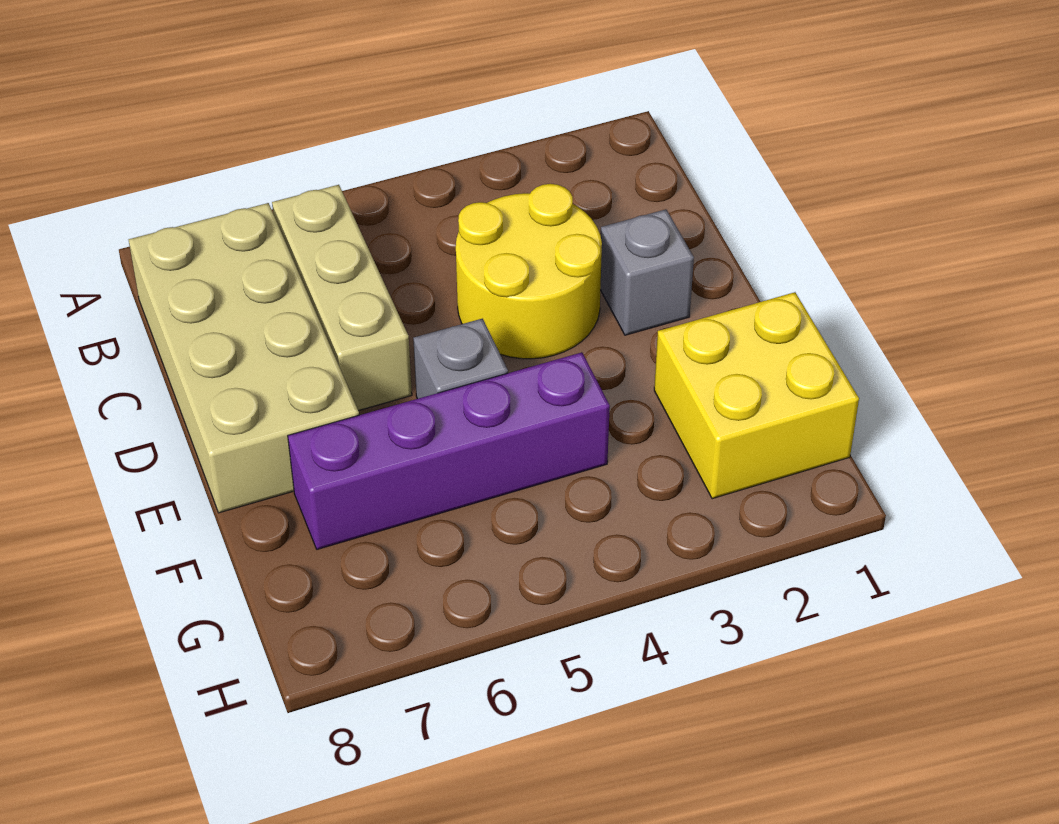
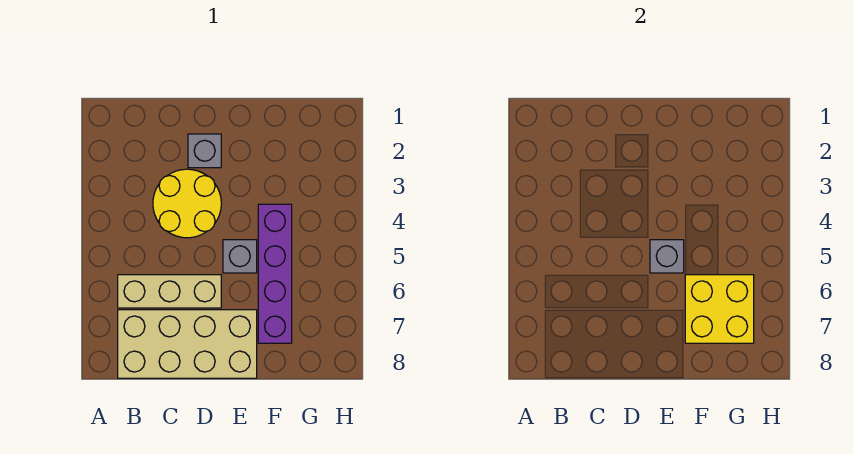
none -> grey 1x1 brick [650,240,684,273]
yellow 2x2 brick [654,292,859,499] -> yellow 2x2 brick moved to [685,275,754,343]

